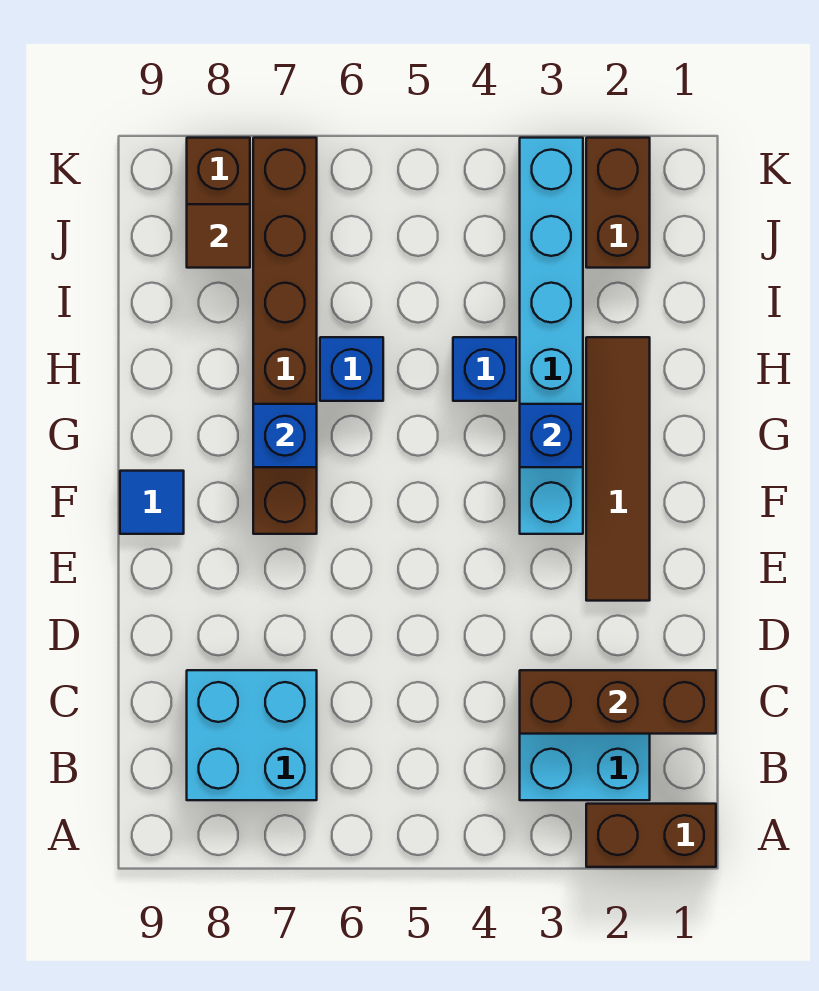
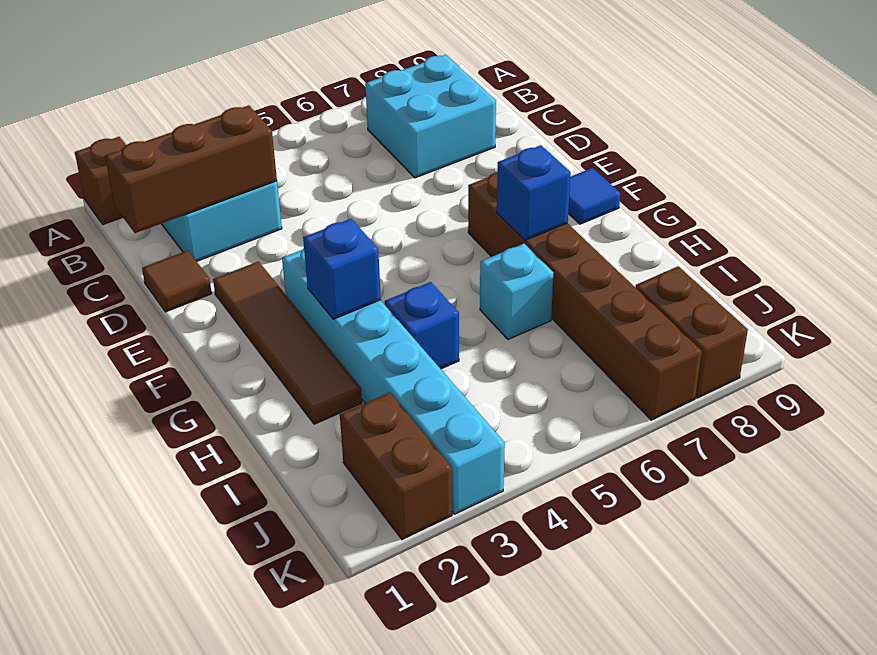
brown 1x2 brick [586,804,716,867] -> brown 1x1 brick [75,137,126,225]
blue 1x1 brick [320,337,383,401] -> cyan 1x1 brick [480,244,554,339]
brown 1x1 tile [187,204,250,268] -> brown 1x1 tile moved to [142,251,212,312]

